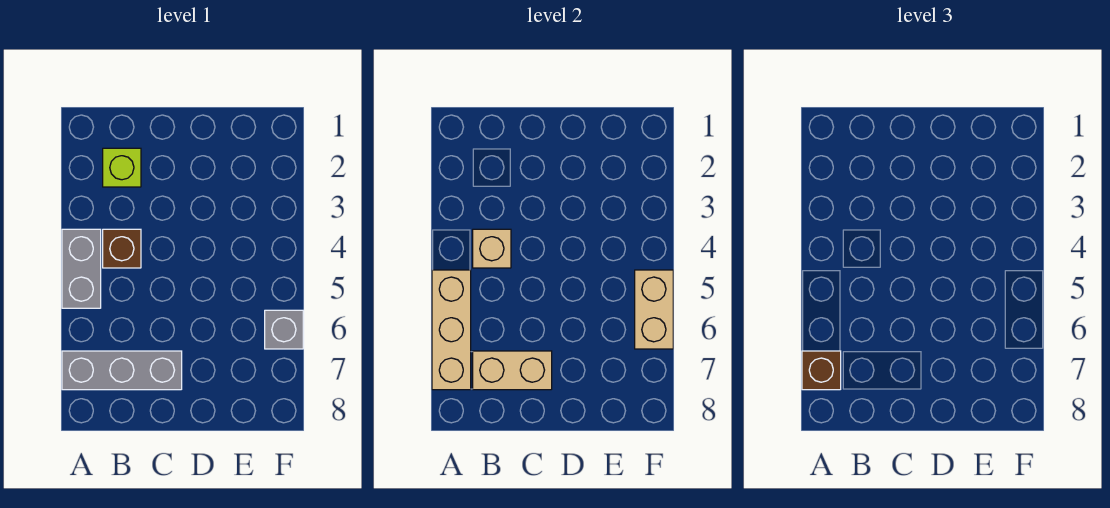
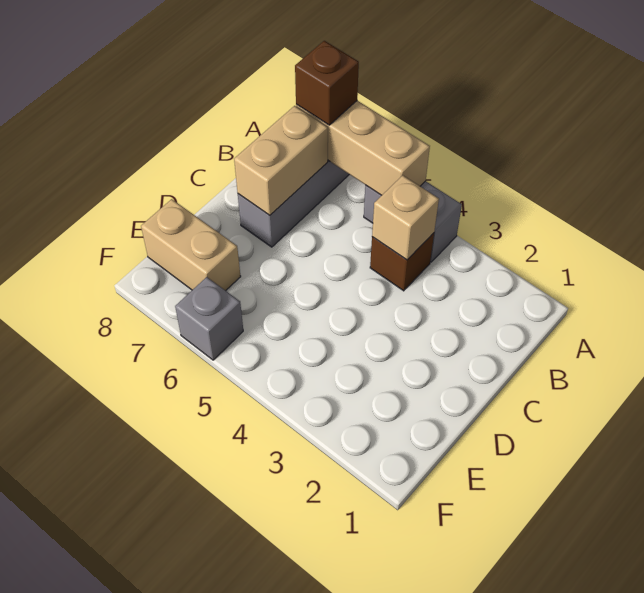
lime 1x1 brick [103,148,141,187] -> none
tan 1x2 brick [635,270,673,349] -> tan 1x2 brick moved to [141,199,241,291]

